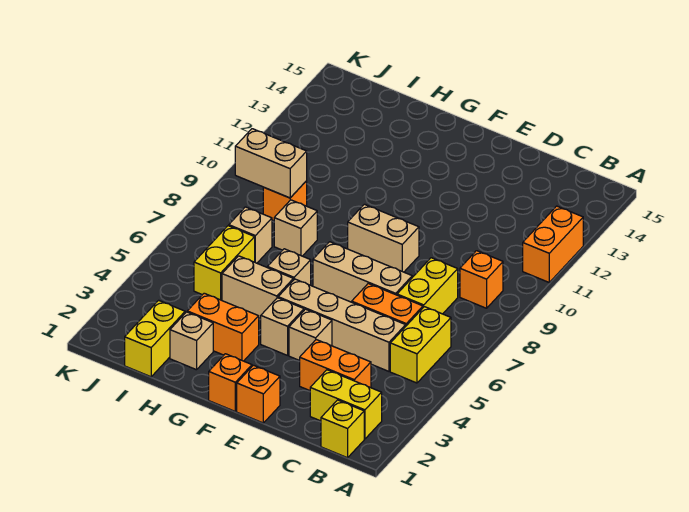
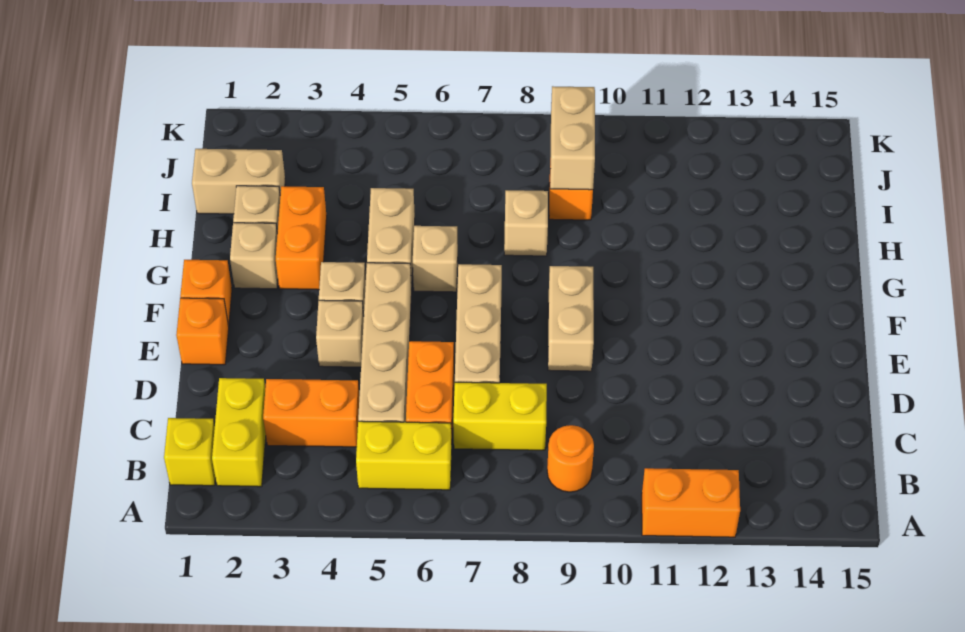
orange 1x1 brick [460,251,503,308] -> orange 1x1 round brick [547,425,594,492]
orange 1x2 brick [300,340,371,391] -> orange 1x2 brick turned to [263,379,359,447]
yellow 1x2 brick [125,300,185,377] -> tan 1x2 brick [192,149,285,214]
yellow 1x2 brick [194,226,255,300] -> none
tan 1x1 brick [229,207,272,263] -> tan 1x1 brick moved to [230,223,278,289]

